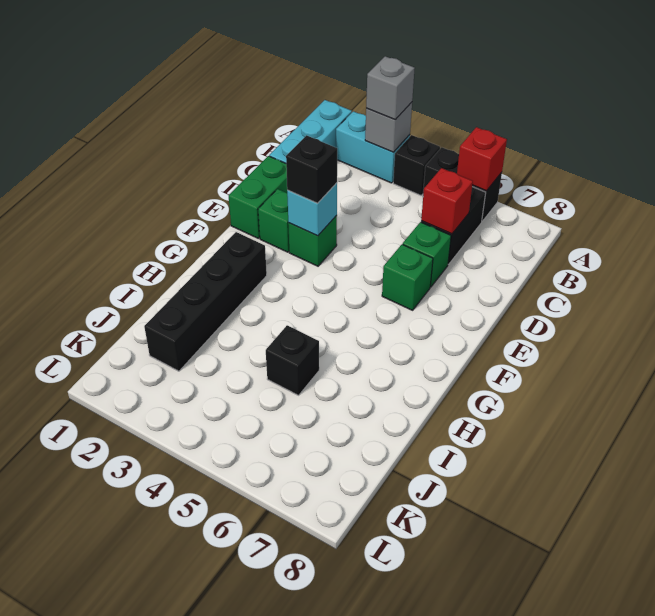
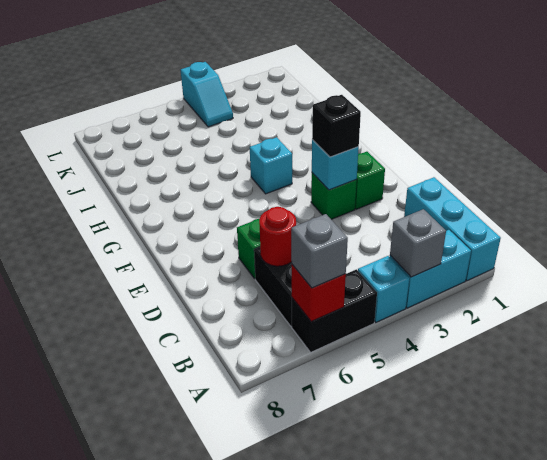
grey 1x1 brick [366,56,415,120] -> grey 1x1 brick moved to [291,214,348,288]
black 1x1 brick [393,135,440,195] -> cyan 1x1 brick [358,256,409,322]
red 1x1 brick [421,168,473,234] -> red 1x1 round brick [259,207,296,266]
green 1x2 brick [229,156,287,239] -> none
green 1x1 brick [382,244,433,310] -> none
black 1x4 brick [144,232,267,371] -> none
none -> cyan 1x1 brick [250,137,292,194]
black 1x1 brick [266,325,319,395] -> none
none -> cyan 1x2 slope [181,62,233,127]

